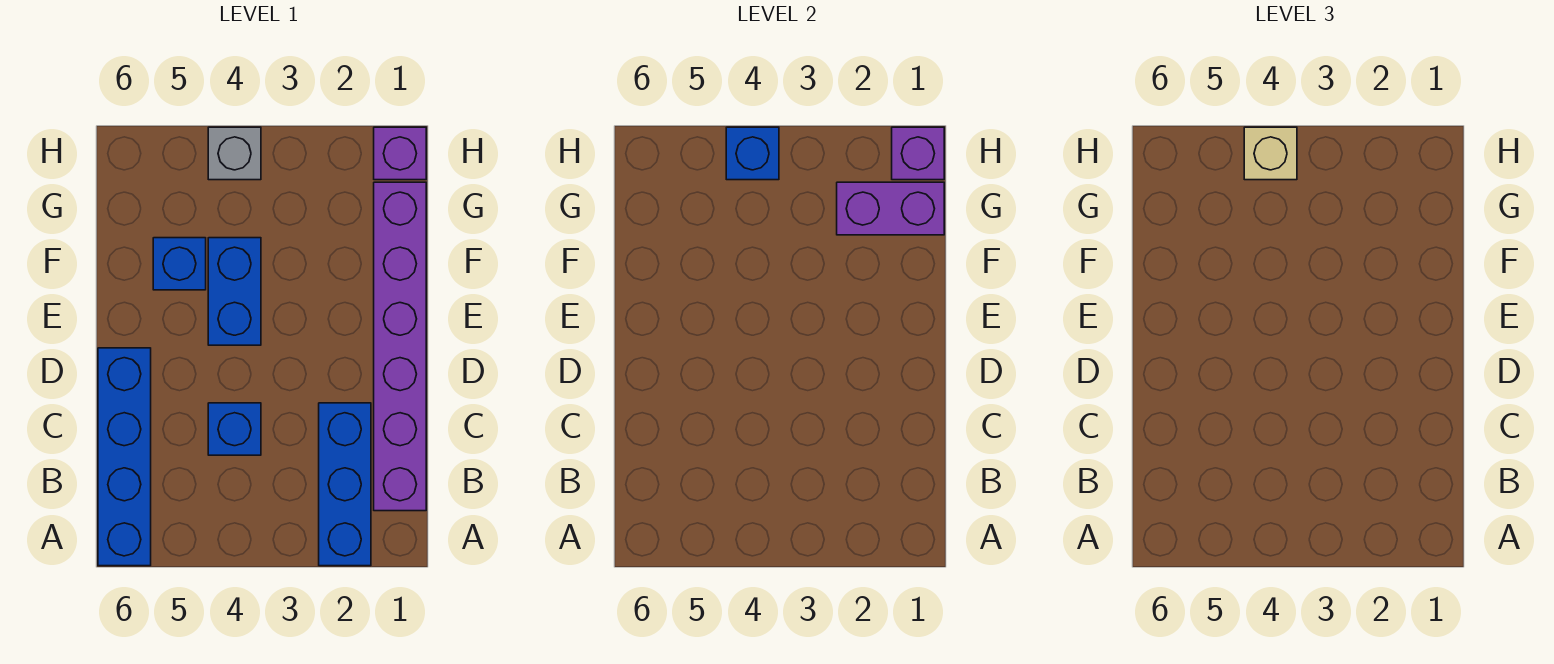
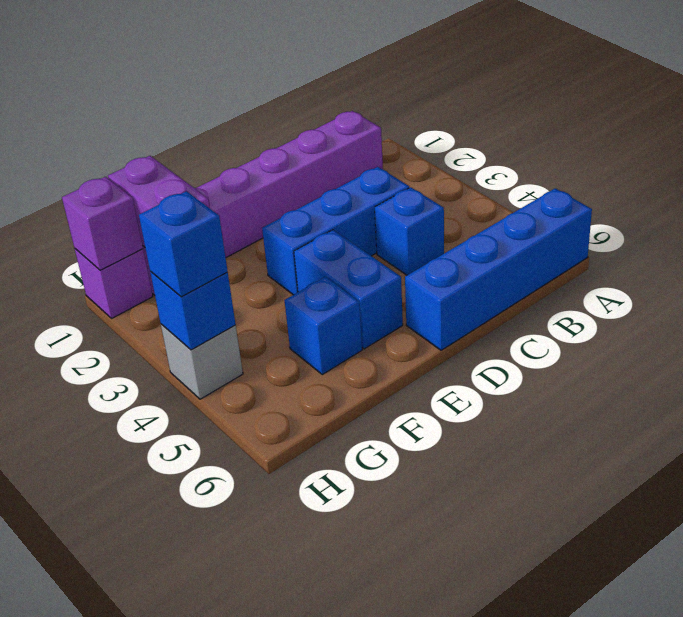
blue 1x3 brick [319,403,371,566] -> blue 1x3 brick moved to [262,167,409,295]
blue 1x2 brick [208,238,261,345] -> blue 1x2 brick turned to [294,230,403,349]
tan 1x1 brick [1244,127,1297,180] -> blue 1x1 brick [139,191,228,297]

